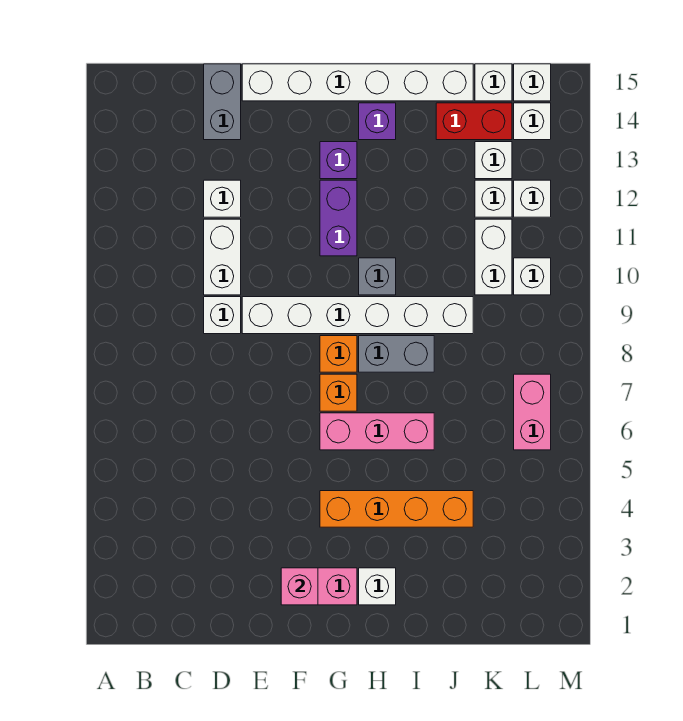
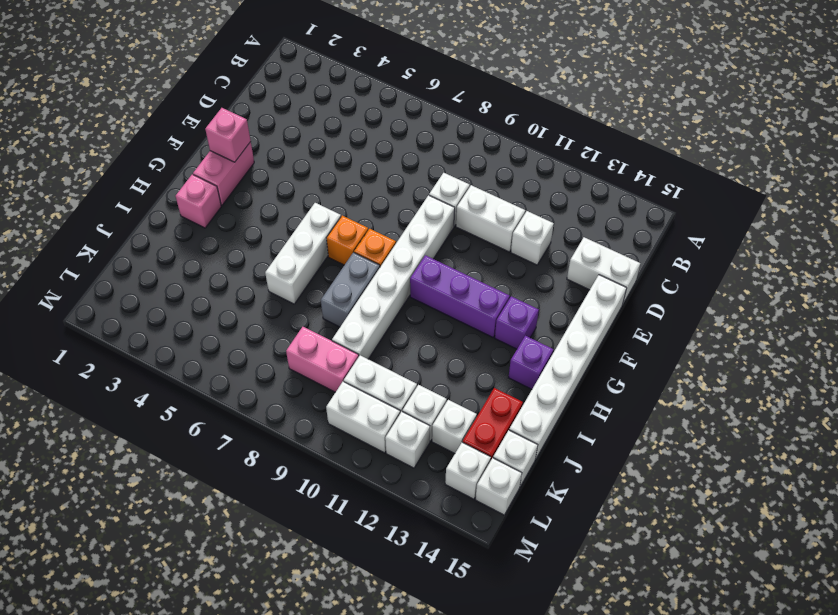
grey 1x2 brick [204,64,241,140] -> white 1x2 brick [567,237,640,304]
orange 1x4 brick [320,491,473,527] -> none
pink 1x3 brick [320,413,434,450] -> white 1x3 brick [265,203,341,304]
purple 1x2 brick [320,180,357,256] -> purple 1x3 brick [410,255,510,337]
white 1x1 brick [359,568,396,605] -> pink 1x1 brick [176,174,221,228]
grey 1x1 brick [359,258,396,295] -> none
pink 1x2 brick [514,374,551,450] -> pink 1x2 brick moved to [286,327,359,392]
white 1x1 brick [514,258,551,295] -> white 1x2 brick [326,382,400,453]

